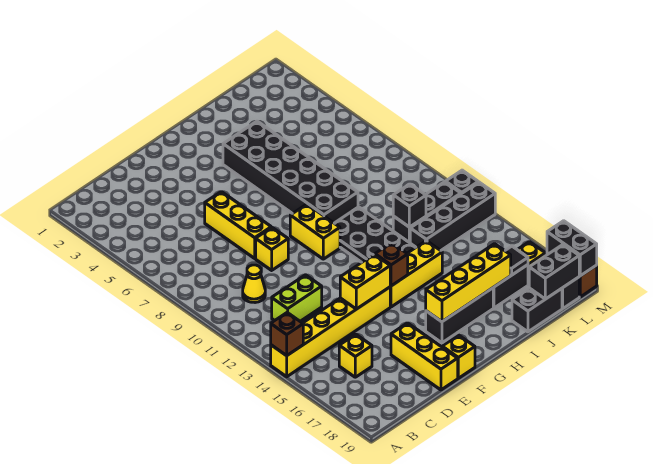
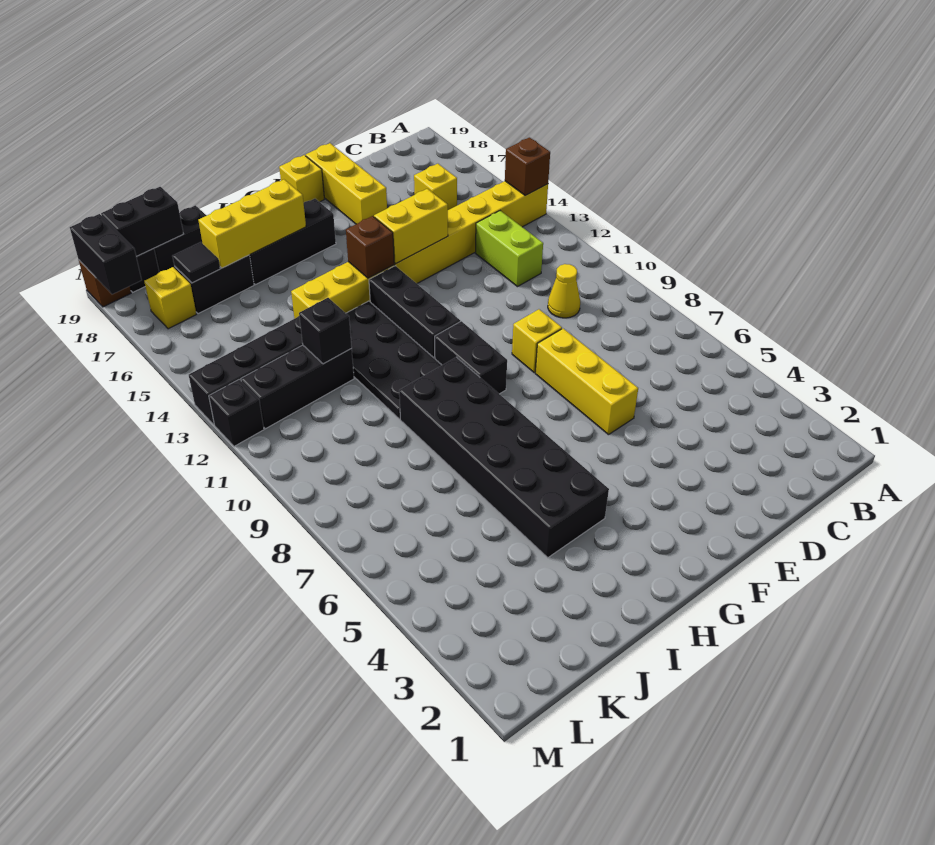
lime 1x2 brick [272,275,322,321] -> lime 1x2 brick turned to [475,211,543,287]
yellow 1x2 brick [290,204,340,259] -> black 1x2 brick [435,321,507,394]
none -> black 1x3 brick [369,266,460,358]
yellow 1x4 brick [426,244,511,322] -> yellow 1x3 brick [198,180,306,268]

